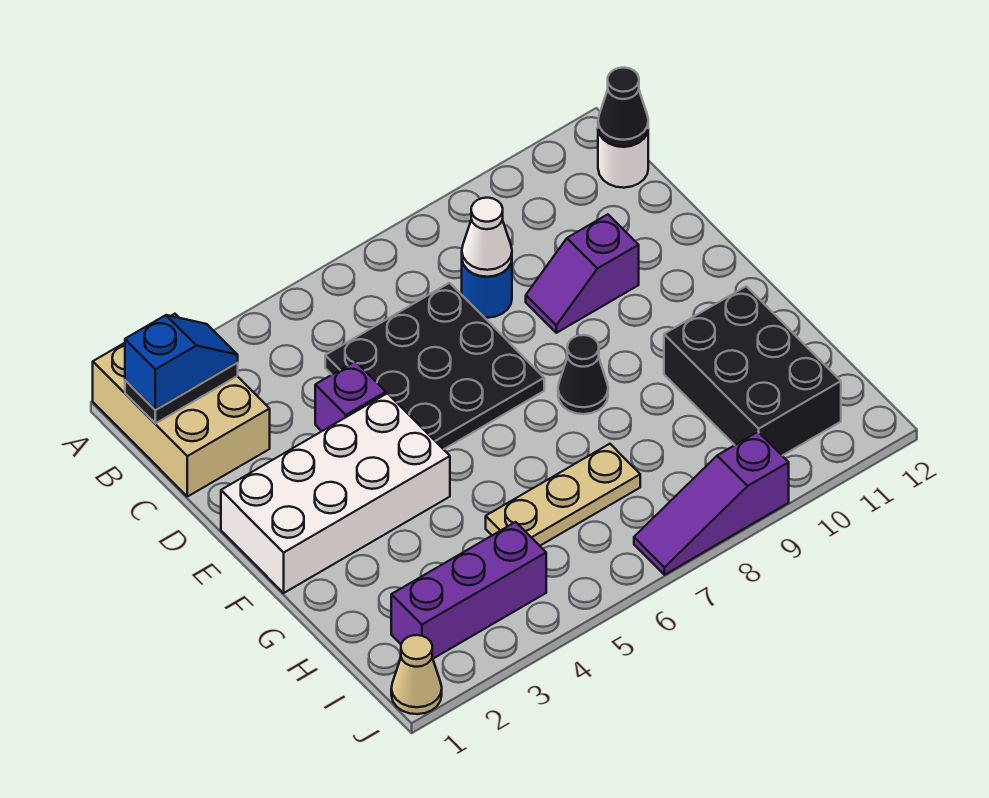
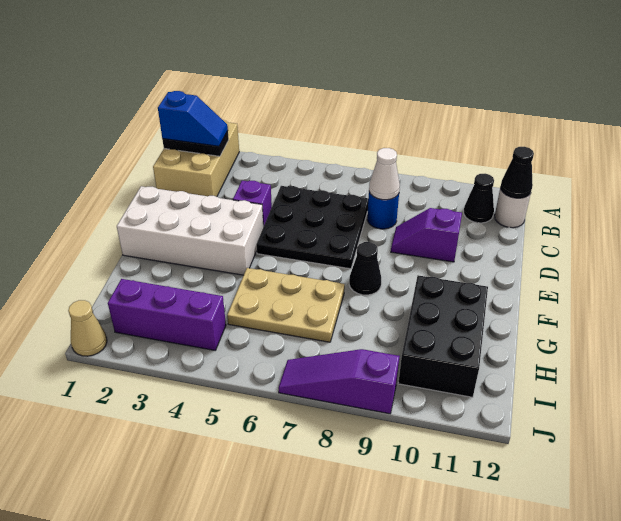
none -> black 1x1 cone [464,174,494,223]
tan 1x3 plate [486,444,640,546] -> tan 2x3 plate [227,268,345,342]

